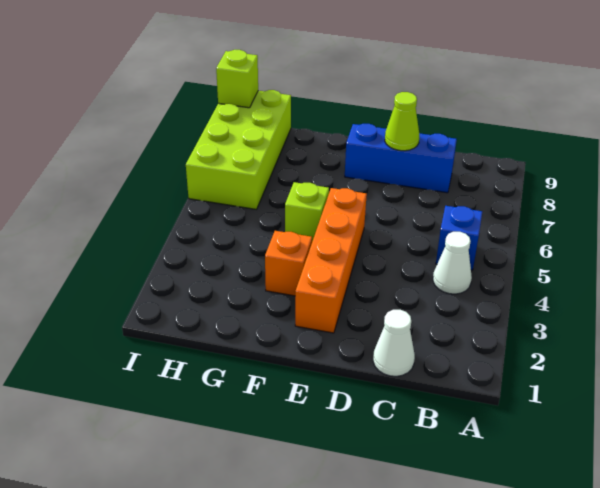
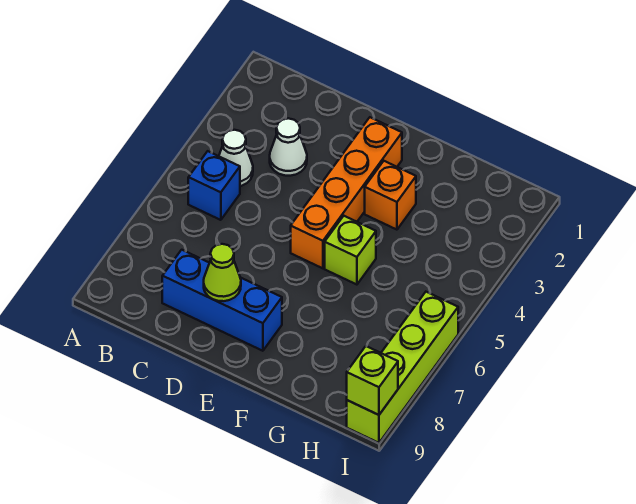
white 1x1 cone [373,310,415,376] -> white 1x1 cone moved to [270,118,307,176]
lime 2x4 brick [186,90,291,209] -> lime 1x4 brick [347,292,458,443]

